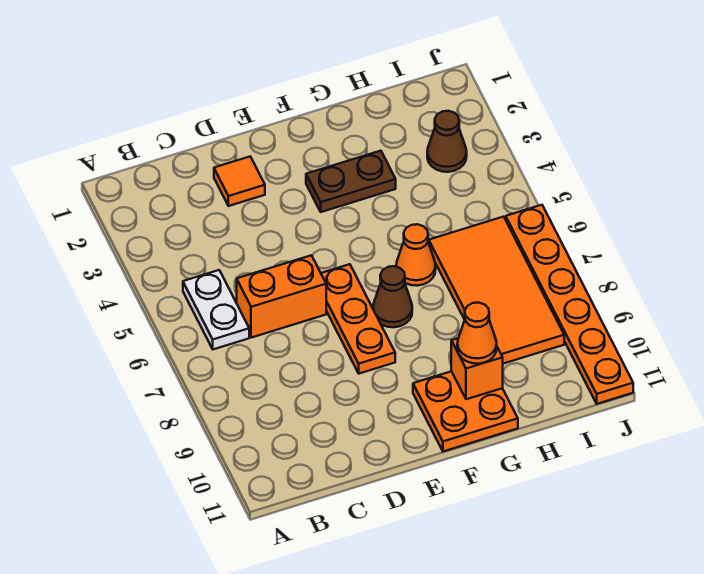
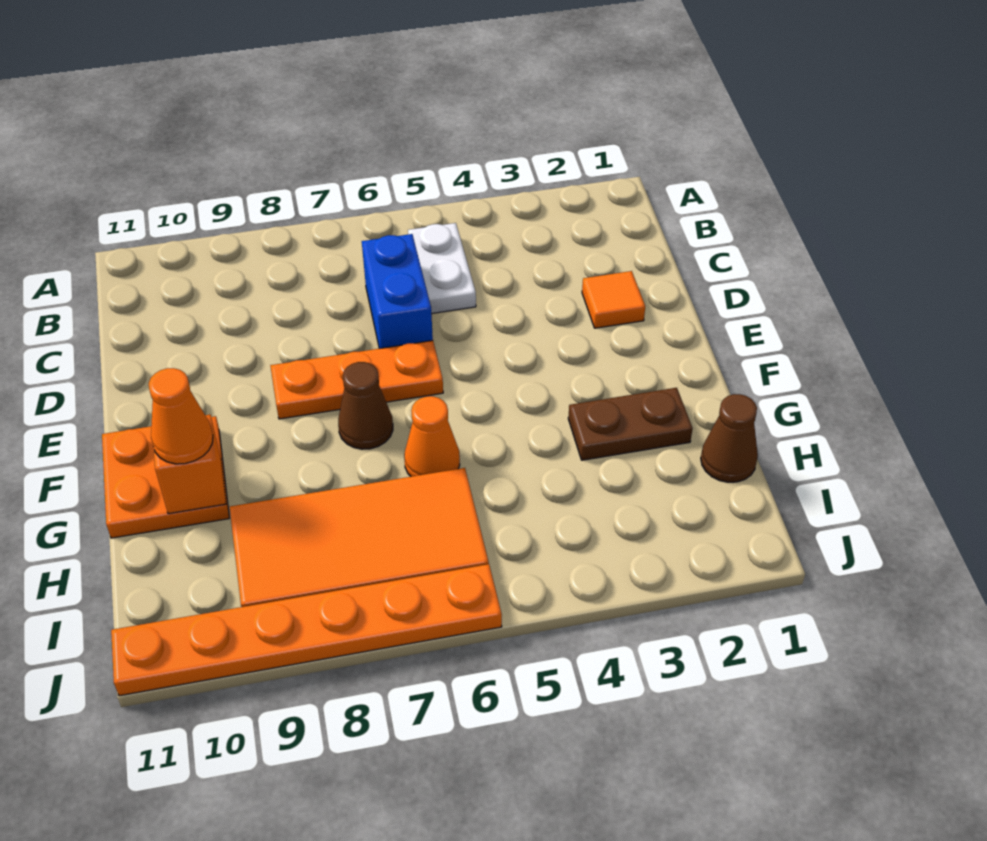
white 1x2 plate [183,270,249,349] -> white 1x2 plate turned to [408,223,476,314]
orange 1x2 brick [237,255,326,338] -> blue 1x2 brick [362,234,433,349]
brown 1x2 plate [306,151,396,212] -> brown 1x2 plate turned to [568,388,693,460]
brown 1x1 cone [427,111,467,172] -> brown 1x1 cone moved to [701,394,758,482]

